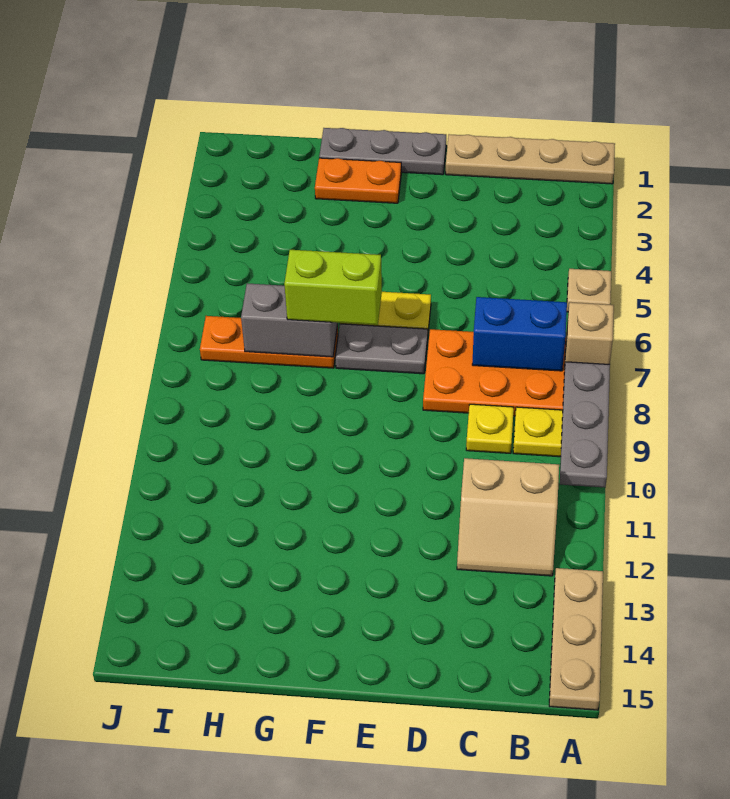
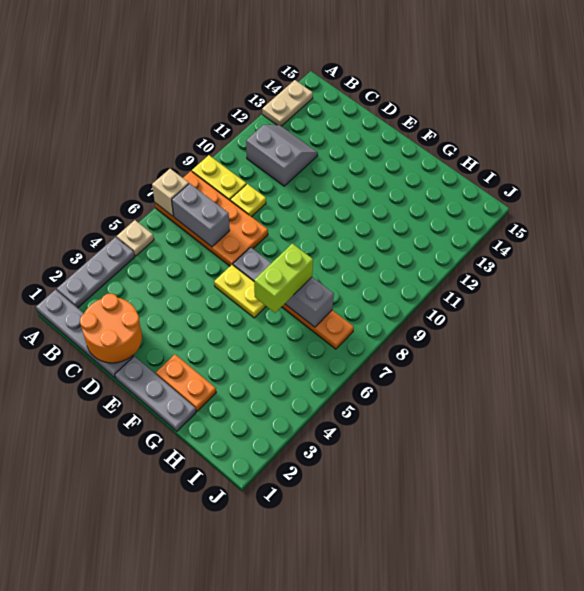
tan 1x4 plate [446,134,615,184] -> grey 1x4 plate [36,290,134,378]
grey 1x3 plate [560,362,610,487] -> grey 1x3 plate moved to [57,237,135,308]
tan 1x3 plate [549,568,603,710] -> tan 1x2 plate [262,80,313,126]
blue 1x2 brick [472,297,567,371] -> grey 1x2 brick [172,183,230,247]
tan 2x2 slope [457,458,559,576] -> grey 2x2 slope [246,125,318,186]
none -> orange 2x2 round brick [80,294,142,363]
lime 1x2 brick [284,250,382,325] -> lime 1x2 brick turned to [254,244,313,313]

